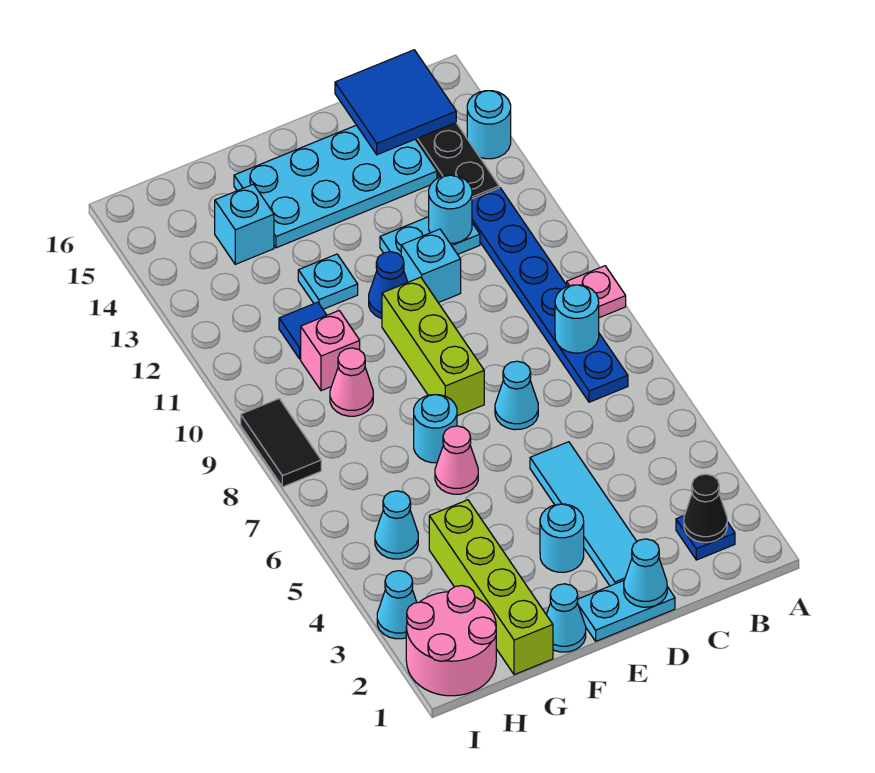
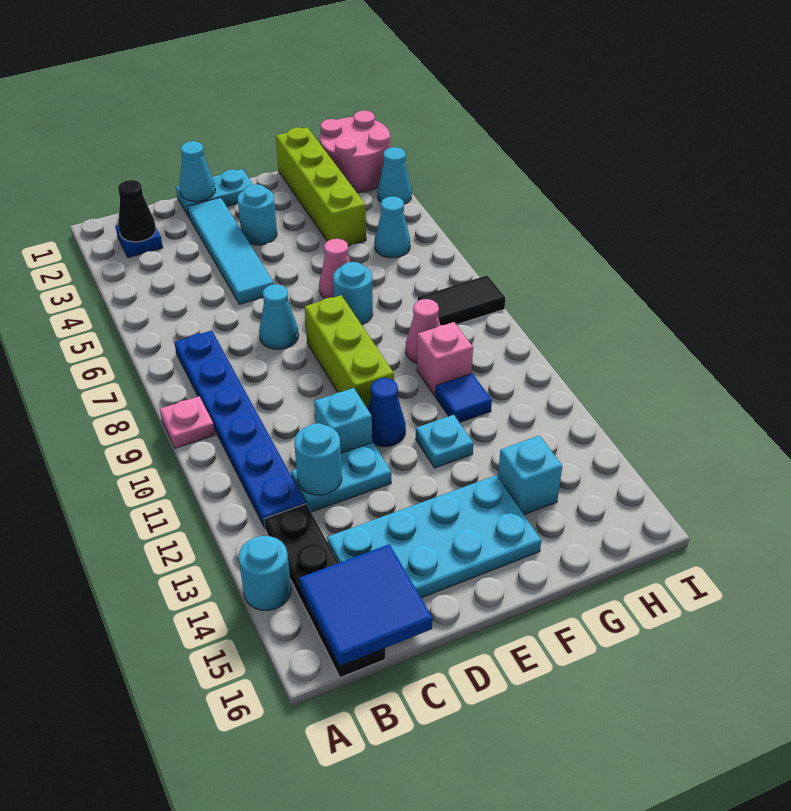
cyan 1x1 round brick [555,285,599,353] -> none
cyan 1x1 cone [547,584,586,652] -> none
black 1x2 tile [241,399,321,487] -> black 1x2 tile turned to [418,275,505,325]

